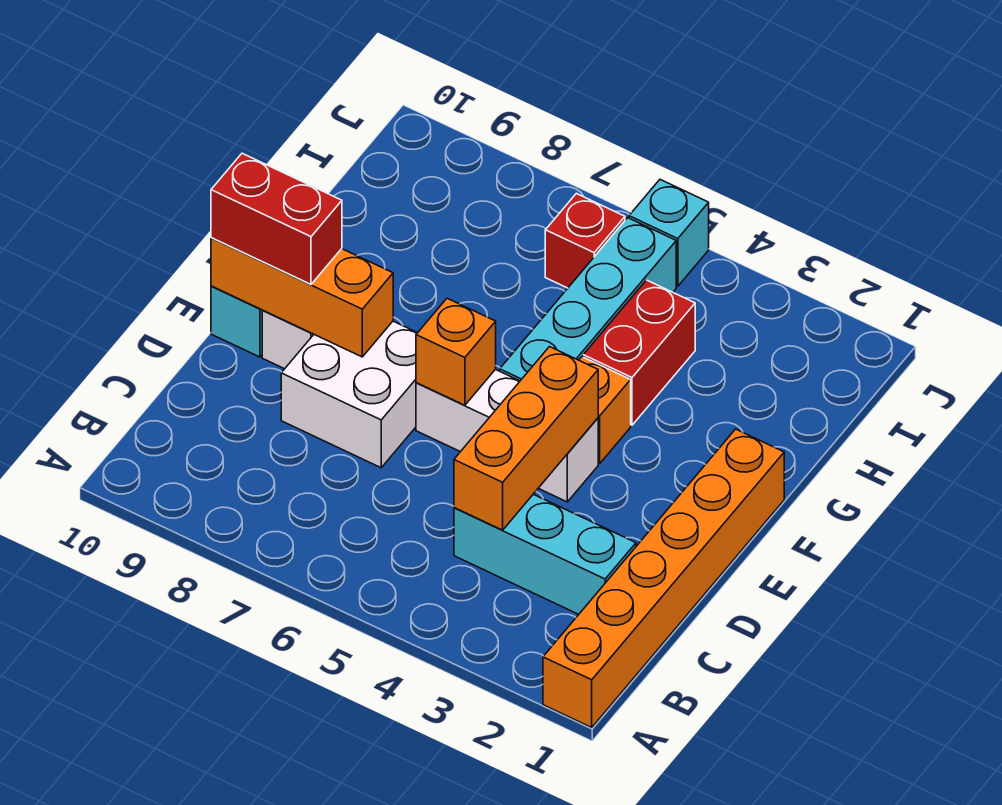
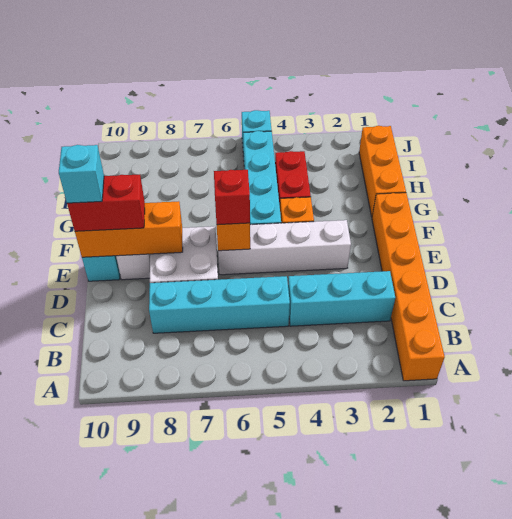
orange 1x3 brick [454,347,598,530] -> orange 1x3 brick moved to [359,126,406,217]
none -> cyan 1x4 brick [149,276,290,333]
white 1x3 brick [416,369,598,502] -> white 1x4 brick [218,220,351,275]
none -> cyan 1x1 brick [59,145,104,203]
red 1x1 brick [545,193,625,288] -> red 1x1 brick moved to [214,170,250,225]

